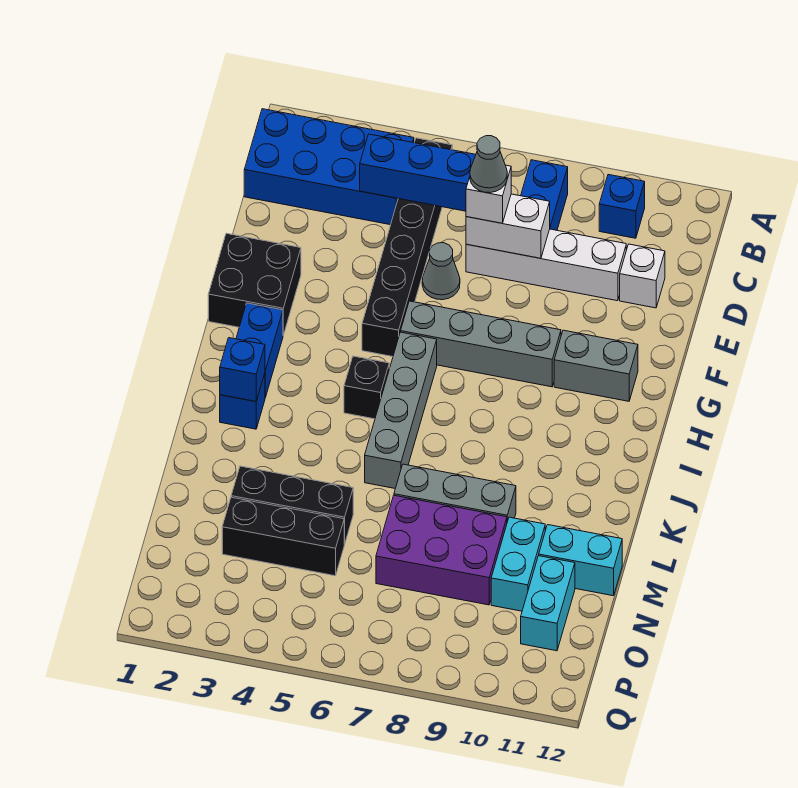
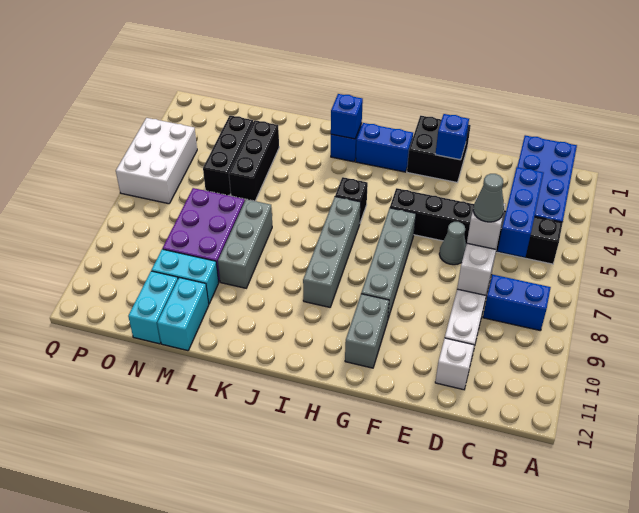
blue 1x1 brick [599,175,645,238] -> blue 1x1 brick moved to [435,114,469,160]
grey 1x4 brick [365,332,437,488] -> grey 1x4 brick turned to [303,197,361,307]
cyan 1x2 brick [521,556,575,651] -> cyan 1x2 brick turned to [128,271,178,344]
none -> white 2x3 brick [116,118,197,204]

